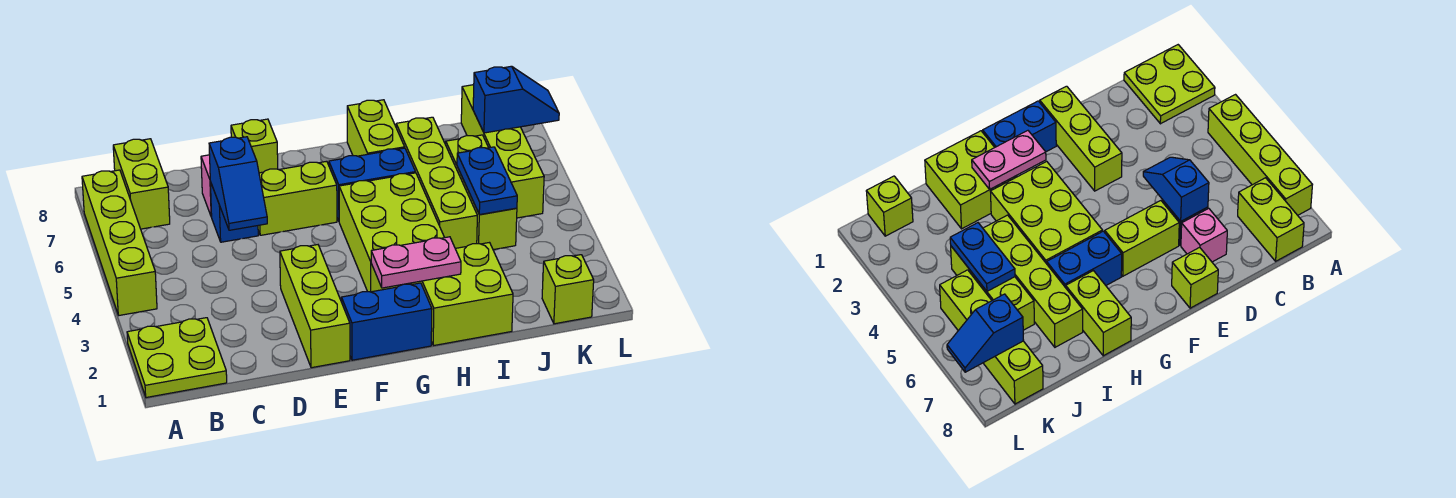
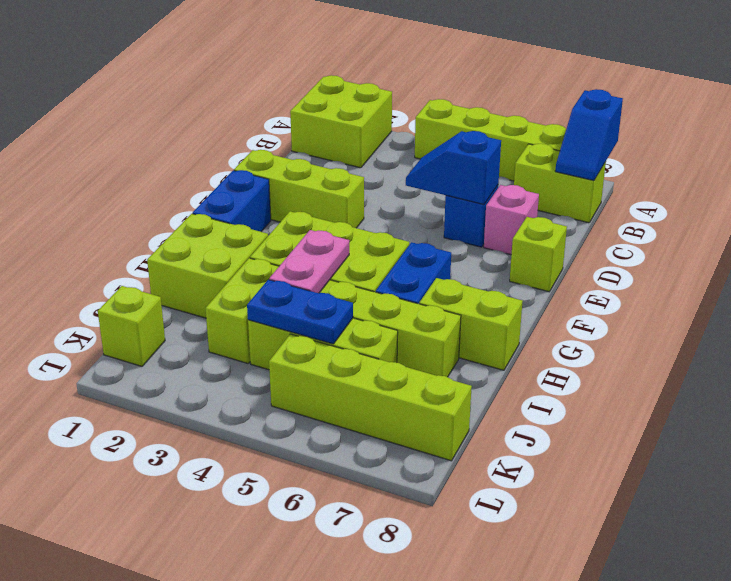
lime 2x2 plate [127,318,227,398] -> lime 2x2 brick [290,75,392,168]
lime 1x2 brick [258,161,337,235] -> lime 1x2 brick moved to [205,258,279,364]
pink 1x2 plate [371,237,461,288] -> pink 1x2 plate moved to [269,230,349,293]
blue 1x2 slope [473,66,559,133] -> blue 1x2 slope moved to [555,89,623,181]

